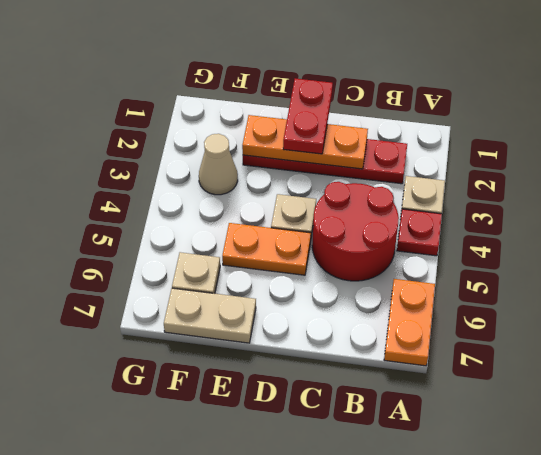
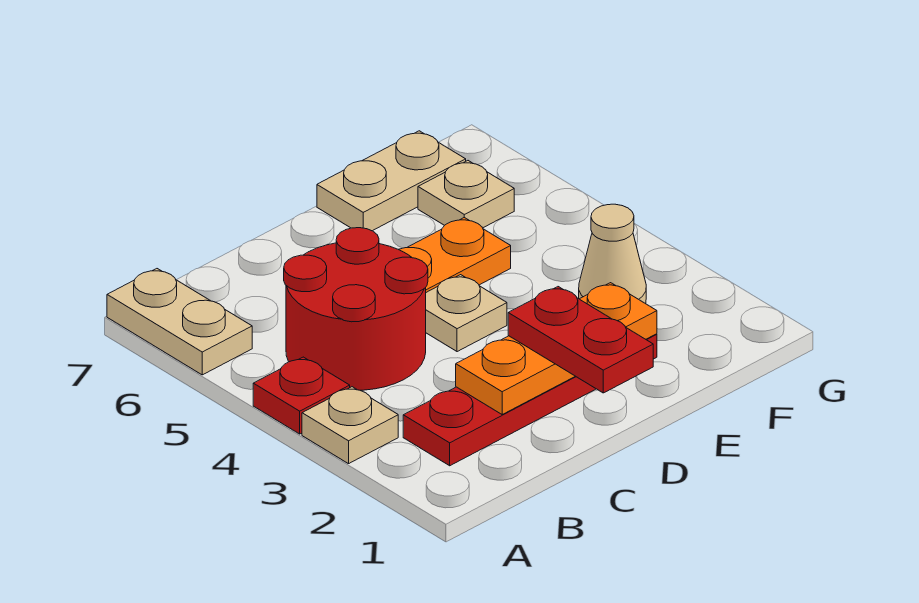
orange 1x2 plate [384,279,435,366] -> tan 1x2 plate [107,269,252,375]

